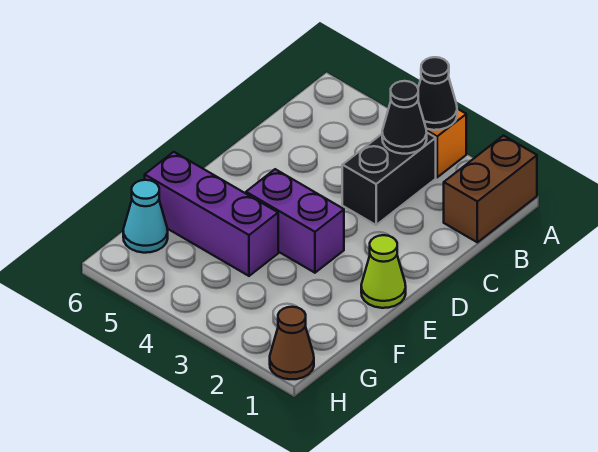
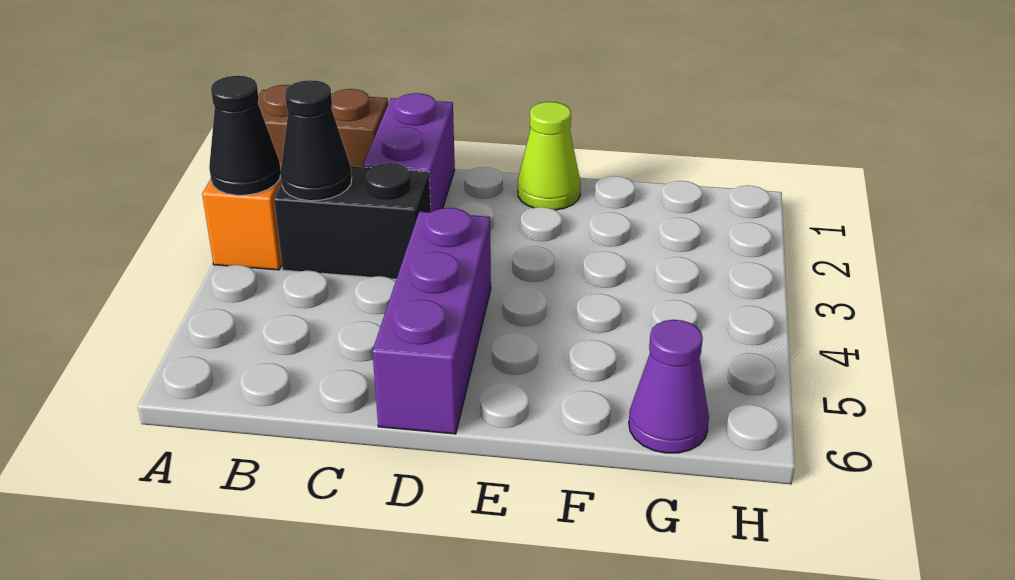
purple 1x2 brick [246,169,344,273] -> purple 1x2 brick moved to [363,93,455,212]
purple 1x3 brick [145,152,278,276] -> purple 1x3 brick moved to [372,208,491,434]
cyan 1x1 cone [123,180,168,253] -> purple 1x1 cone [629,320,709,453]
brown 1x1 cone [270,307,314,379] -> none

